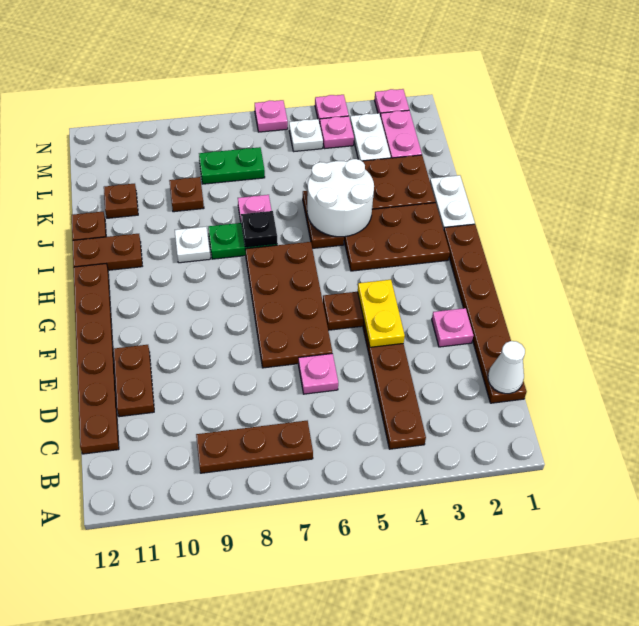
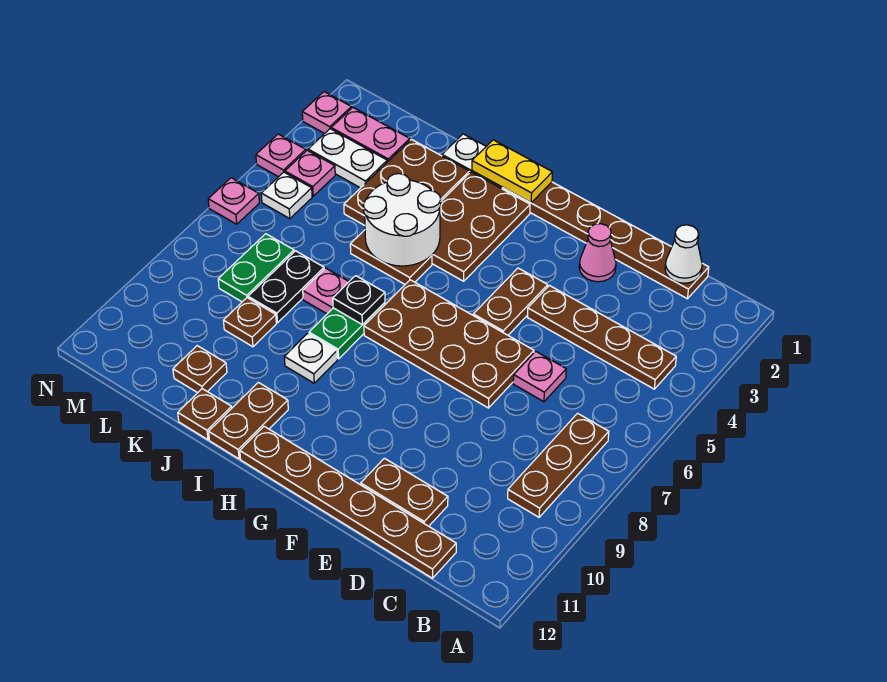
pink 1x1 plate [432,308,473,347] -> pink 1x1 cone [579,224,616,282]
yellow 1x2 plate [358,280,405,347] -> yellow 1x2 plate moved to [472,140,552,203]
none -> black 1x2 plate [248,251,324,323]

